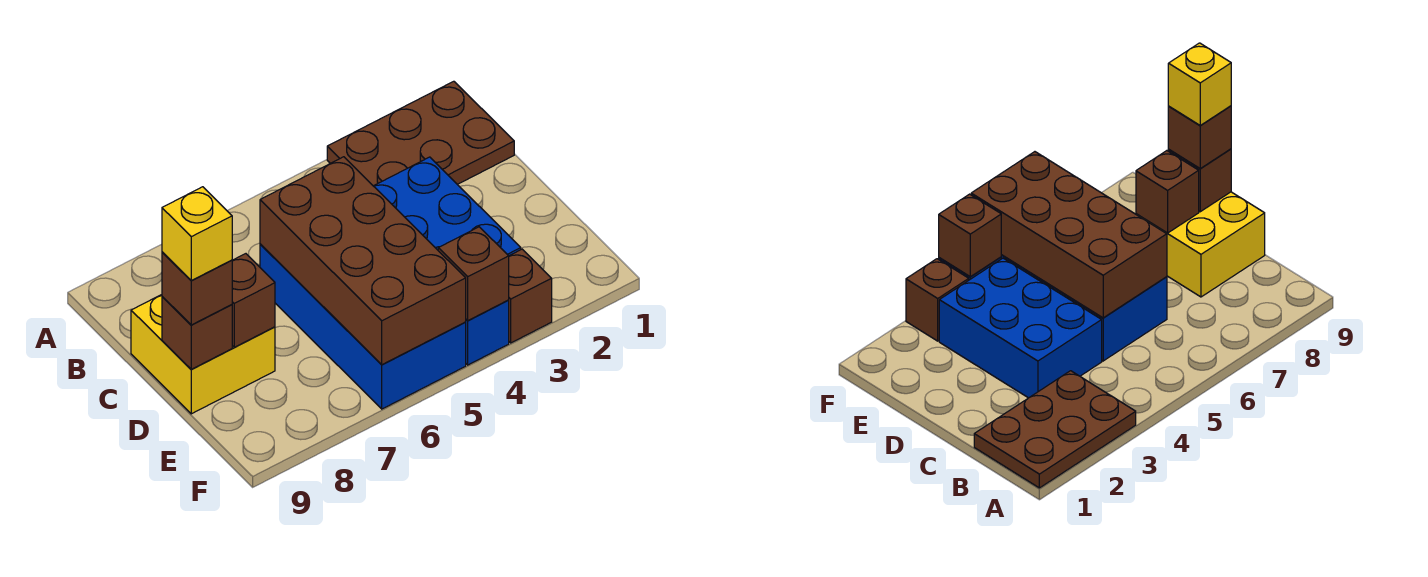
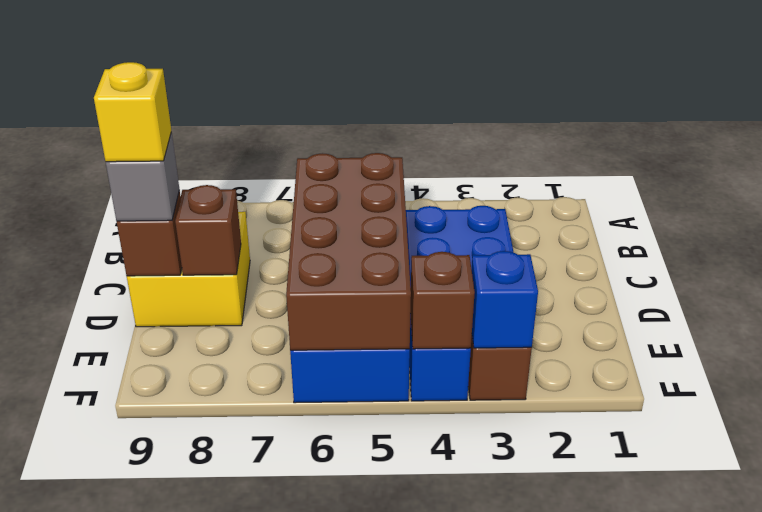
brown 2x3 plate [327,81,514,186] -> none
brown 1x1 brick [162,252,232,325] -> grey 1x1 brick [106,132,179,221]
none -> blue 1x1 brick [472,251,538,348]

